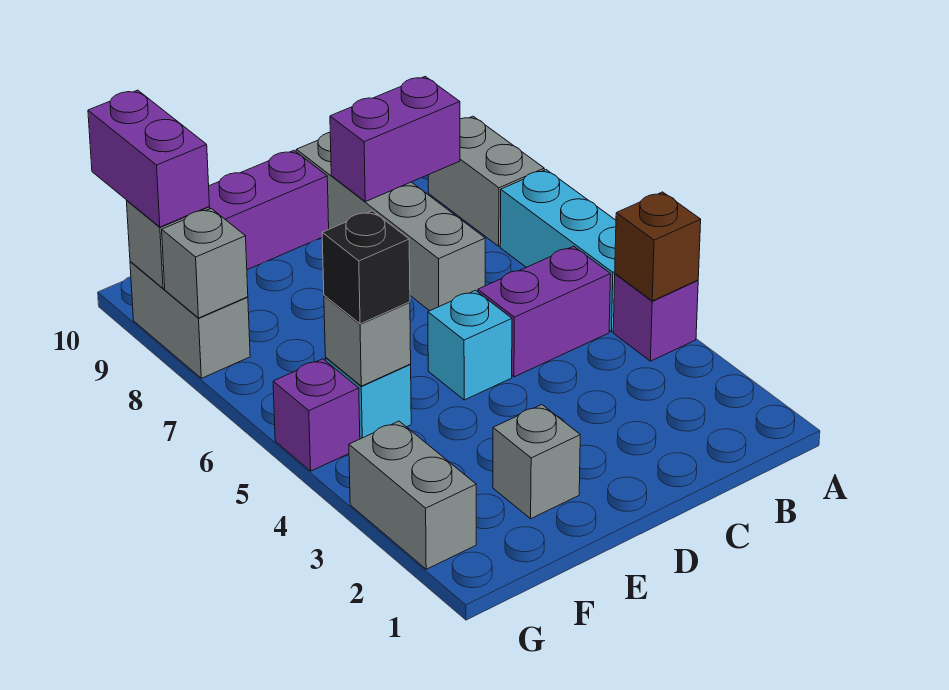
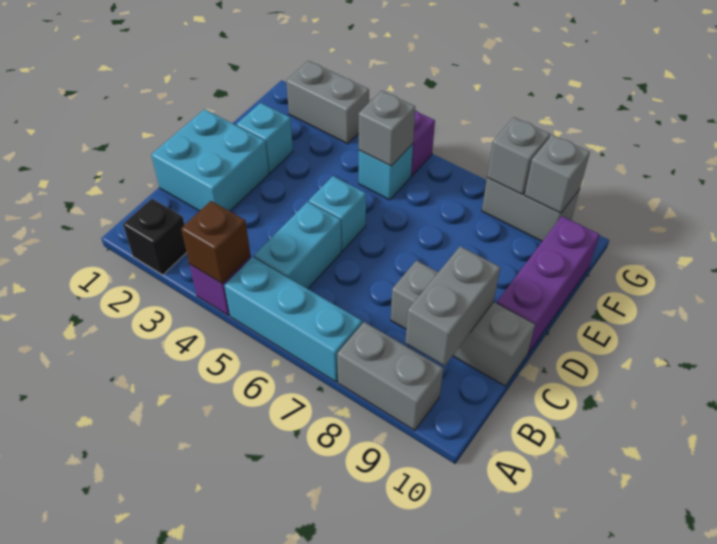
purple 1x2 brick [478,246,611,377] -> cyan 1x2 brick [254,202,342,289]
purple 1x2 brick [330,76,460,202] -> grey 1x2 brick [405,246,500,366]
none -> cyan 2x2 brick [151,109,269,211]
grey 1x4 brick [296,133,485,311] -> grey 1x3 brick [391,261,535,386]
grey 1x1 brick [493,405,580,519] -> cyan 1x1 brick [237,103,293,173]
black 1x1 brick [322,211,410,324] -> black 1x1 brick moved to [123,199,187,275]
purple 1x2 brick [88,90,210,227] -> none

